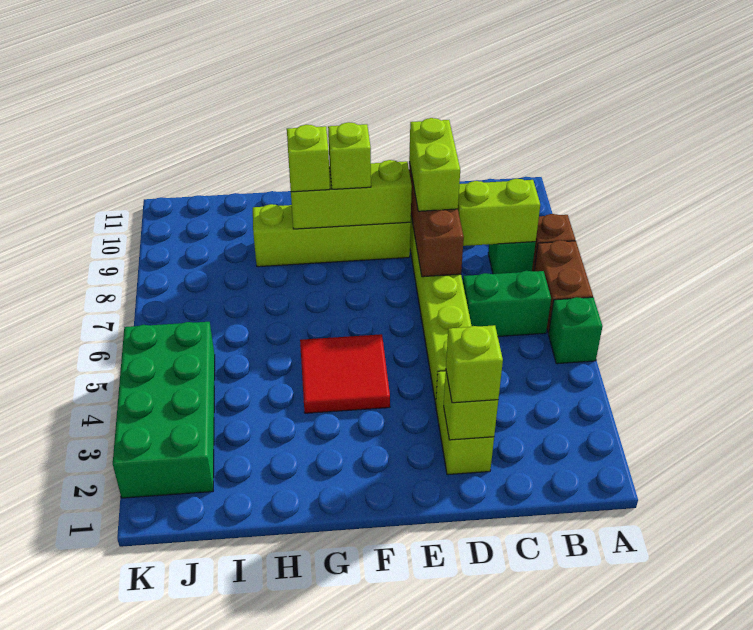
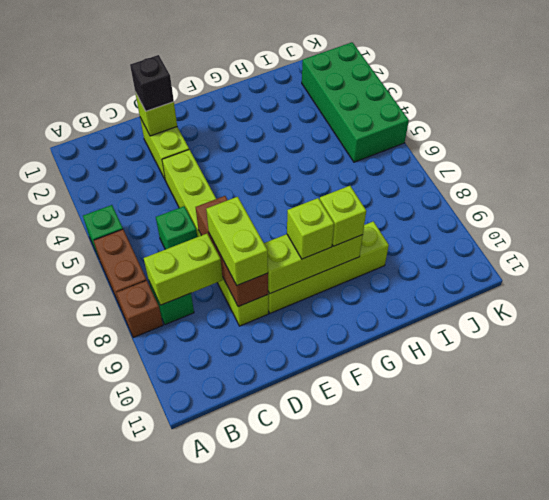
green 1x2 brick [463,271,551,336] -> green 1x1 brick [156,206,197,249]
lime 1x1 brick [446,325,503,403] -> black 1x1 brick [130,55,174,111]
red 2x2 tile [300,334,390,413] -> none

